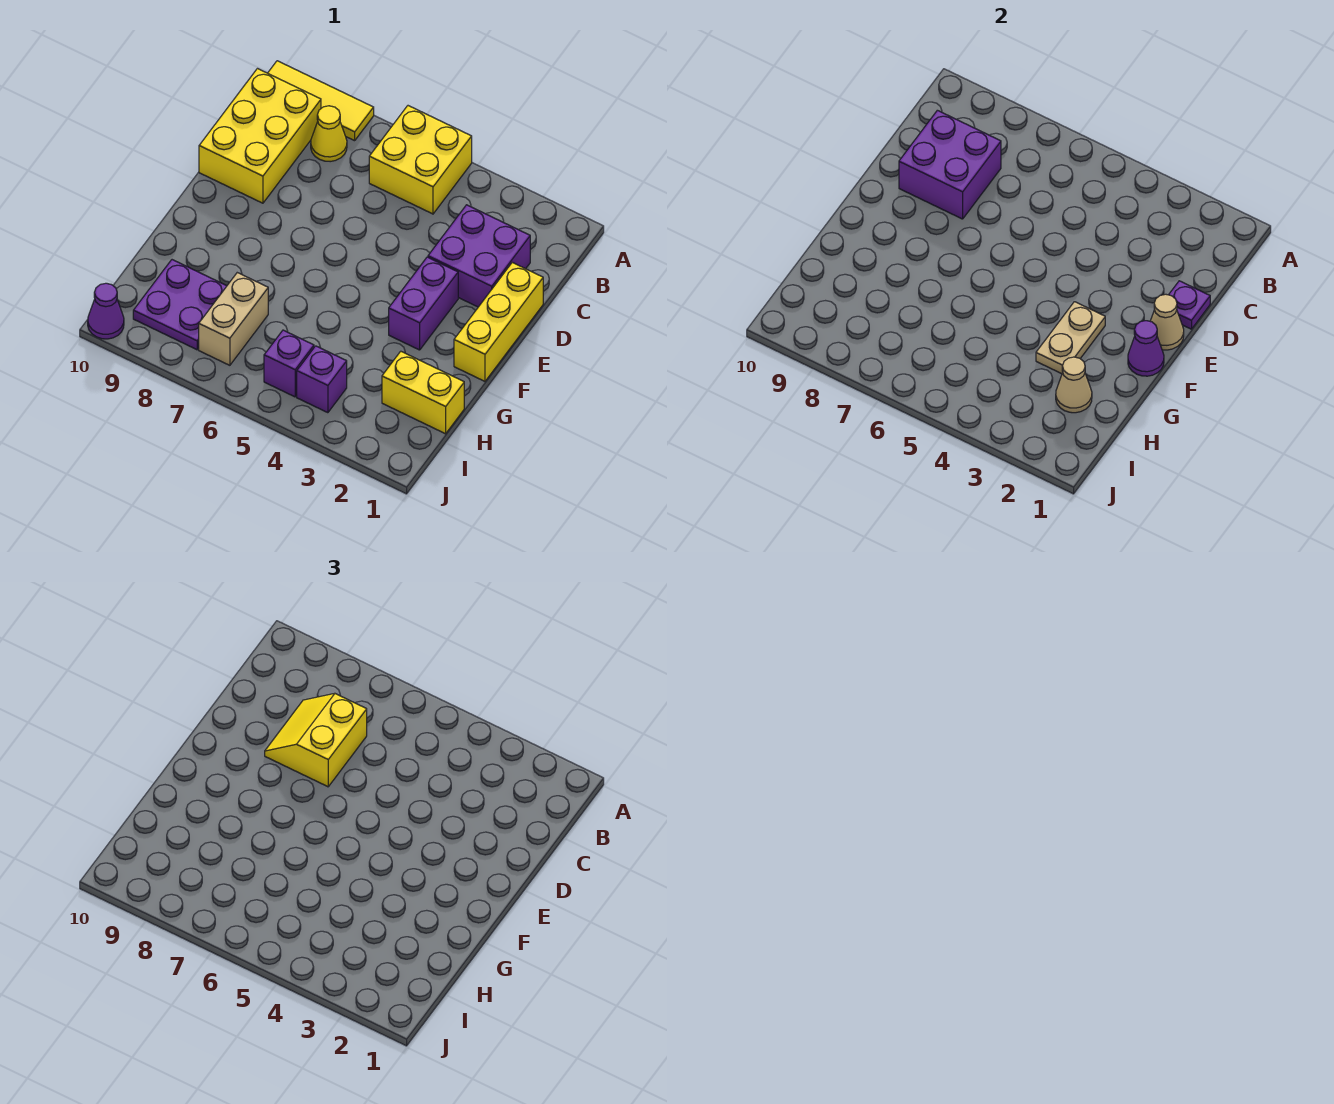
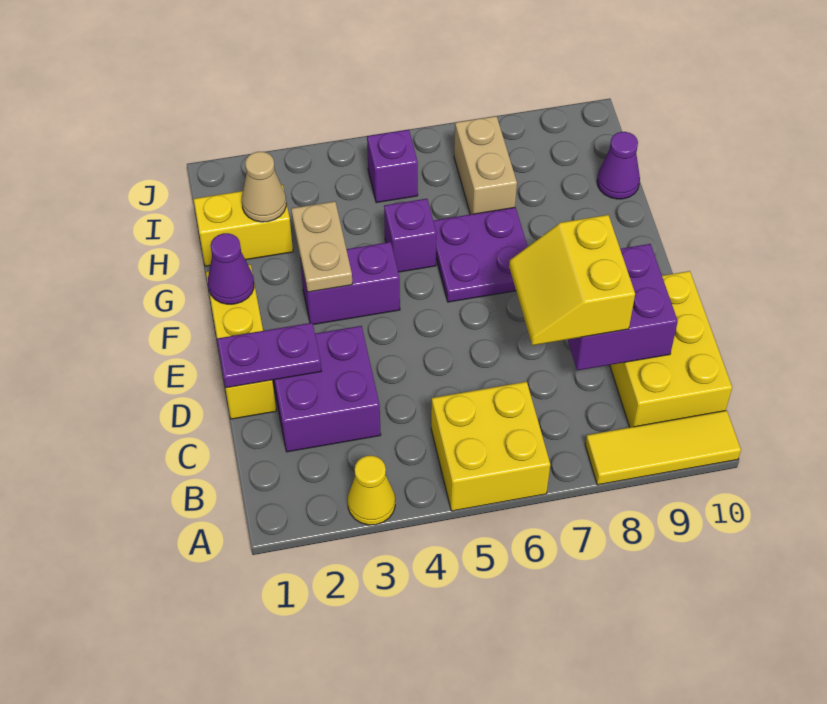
yellow 1x1 cone [311,106,347,162] -> yellow 1x1 cone moved to [348,456,395,525]
yellow 2x2 slope [265,694,367,787] -> yellow 2x2 slope turned to [509,215,635,345]
purple 1x1 plate [1169,281,1210,329] -> purple 1x2 plate [217,323,321,388]
tan 1x1 cone [1150,294,1184,350] -> none
purple 1x2 brick [389,257,458,350] -> purple 1x2 brick turned to [300,242,400,325]
purple 2x2 plate [133,260,227,350] -> purple 2x2 plate moved to [433,207,528,302]
purple 1x1 brick [297,346,347,413] -> purple 1x1 brick moved to [384,199,437,272]
purple 1x1 cone [88,283,124,339] -> purple 1x1 cone moved to [597,132,640,199]

